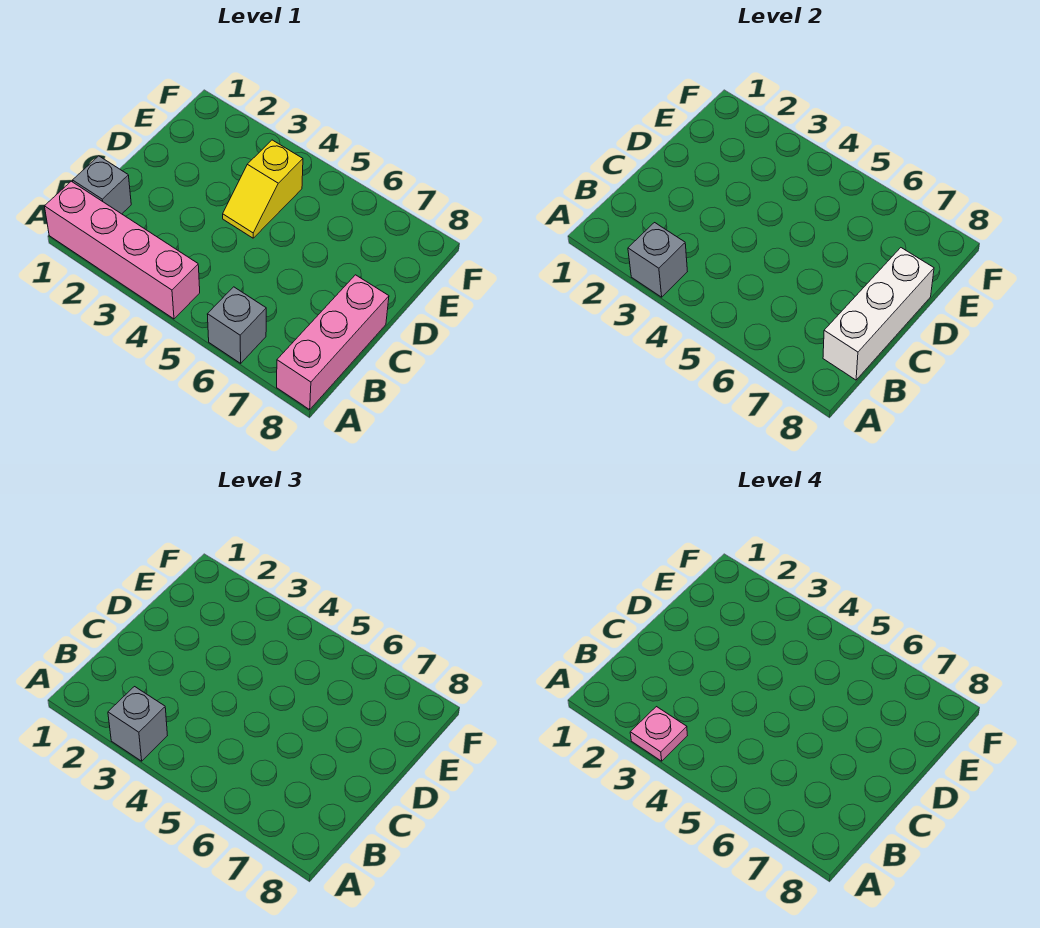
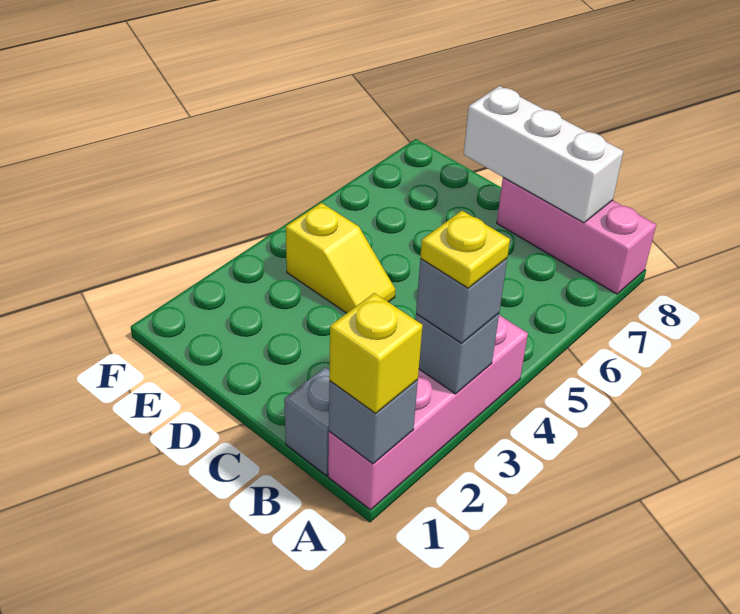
none -> yellow 1x1 brick [329,293,423,413]
pink 1x1 plate [630,707,687,761] -> yellow 1x1 plate [420,211,510,288]
grey 1x1 brick [207,287,266,363] -> grey 1x1 brick moved to [329,380,418,464]

